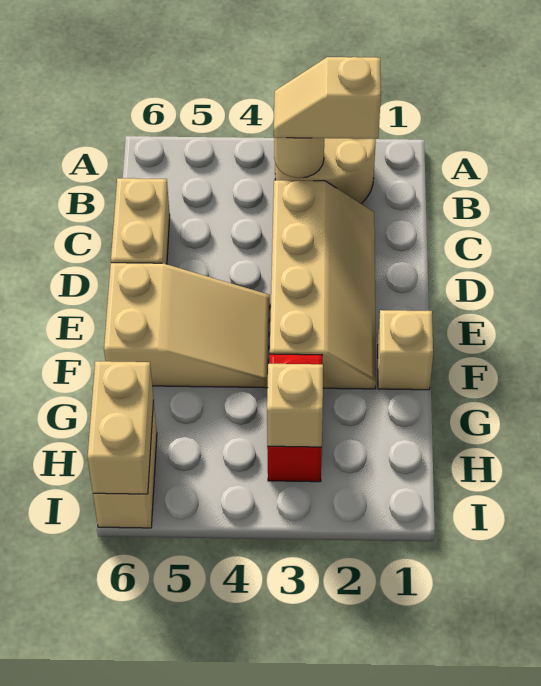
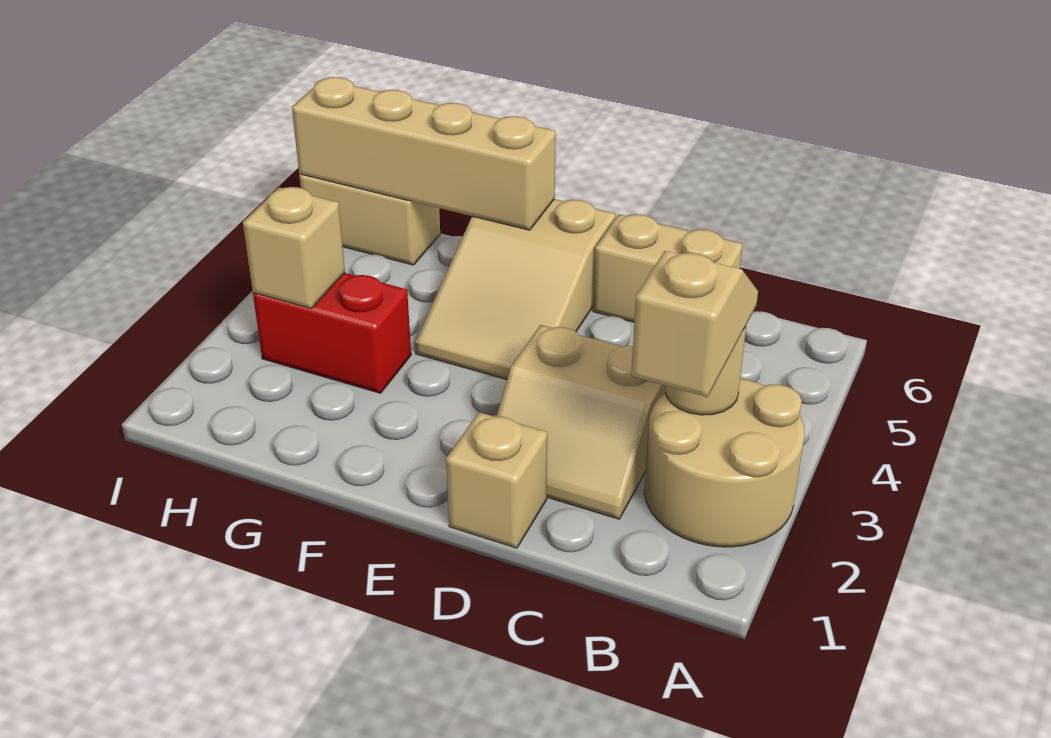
tan 2x4 slope [270,180,376,389] -> tan 2x2 slope [497,325,665,519]
tan 1x1 brick [378,310,433,390] -> tan 1x1 brick moved to [446,412,547,548]
tan 1x2 brick [88,361,154,494] -> tan 1x4 brick [292,77,556,230]

